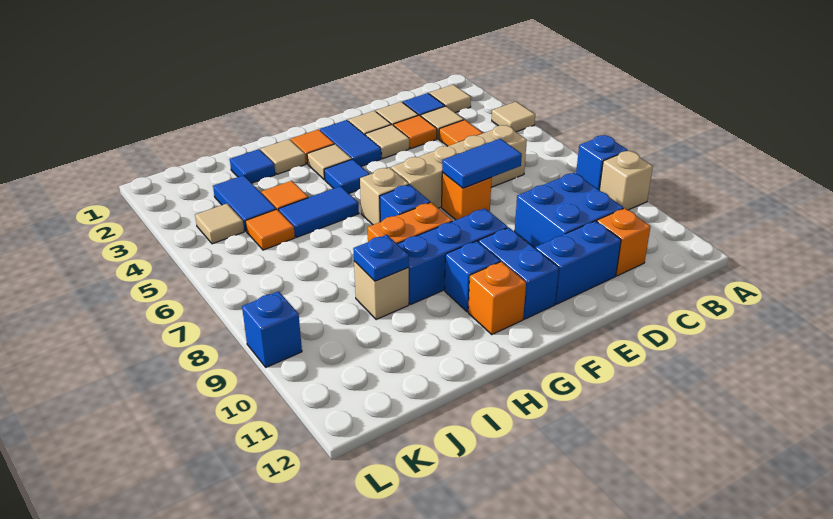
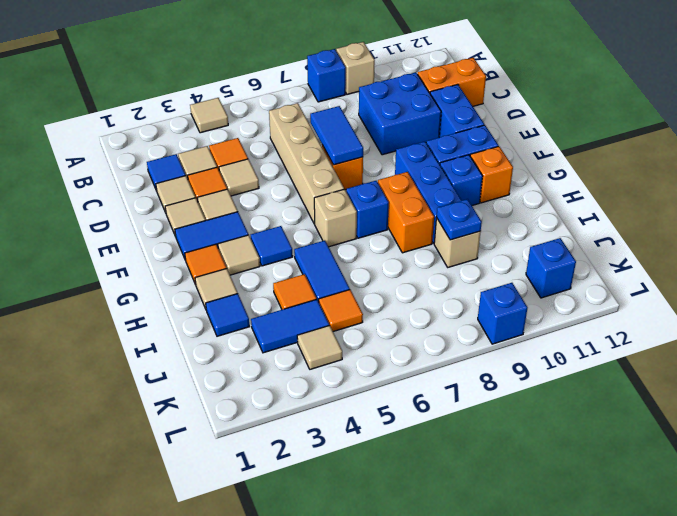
tan 1x1 tile [429,85,471,113] -> tan 1x1 tile moved to [219,159,259,196]
orange 1x1 brick [597,208,651,276] -> orange 1x2 brick [418,58,486,106]
none -> blue 1x1 brick [526,238,576,298]

